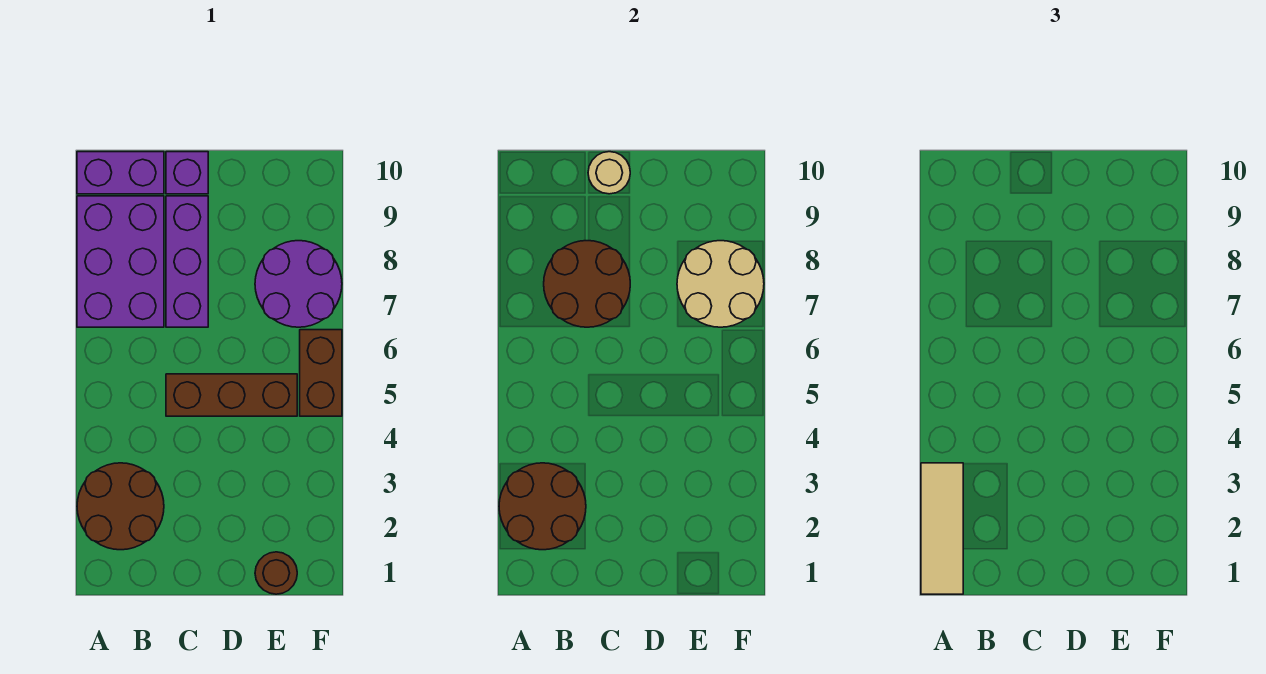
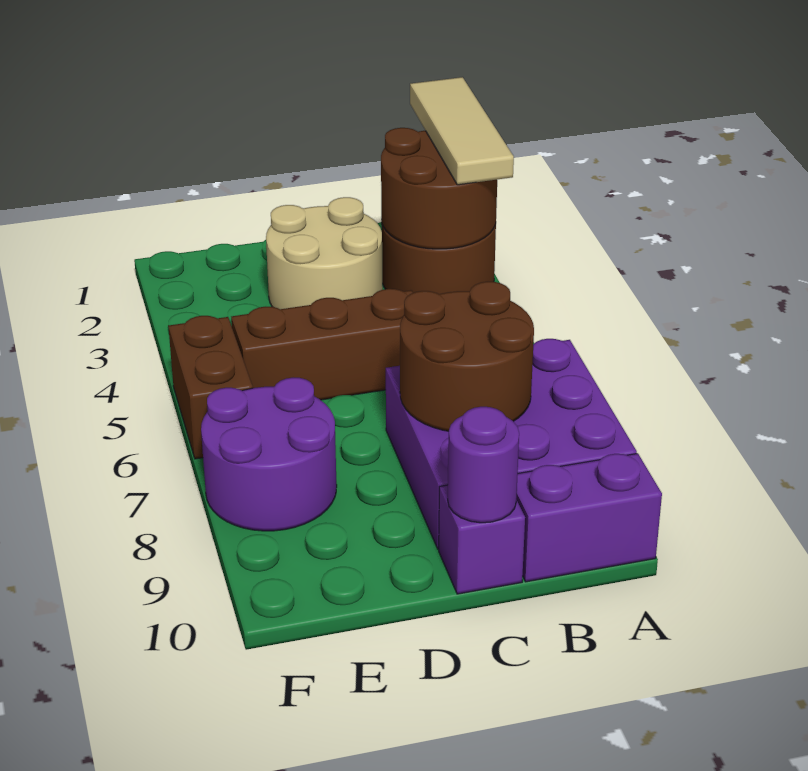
tan 1x1 round brick [588,152,630,194] -> purple 1x1 round brick [448,407,519,523]
brown 1x1 round brick [255,552,297,594] -> none
tan 2x2 round brick [677,241,764,327] -> tan 2x2 round brick moved to [266,197,383,309]

